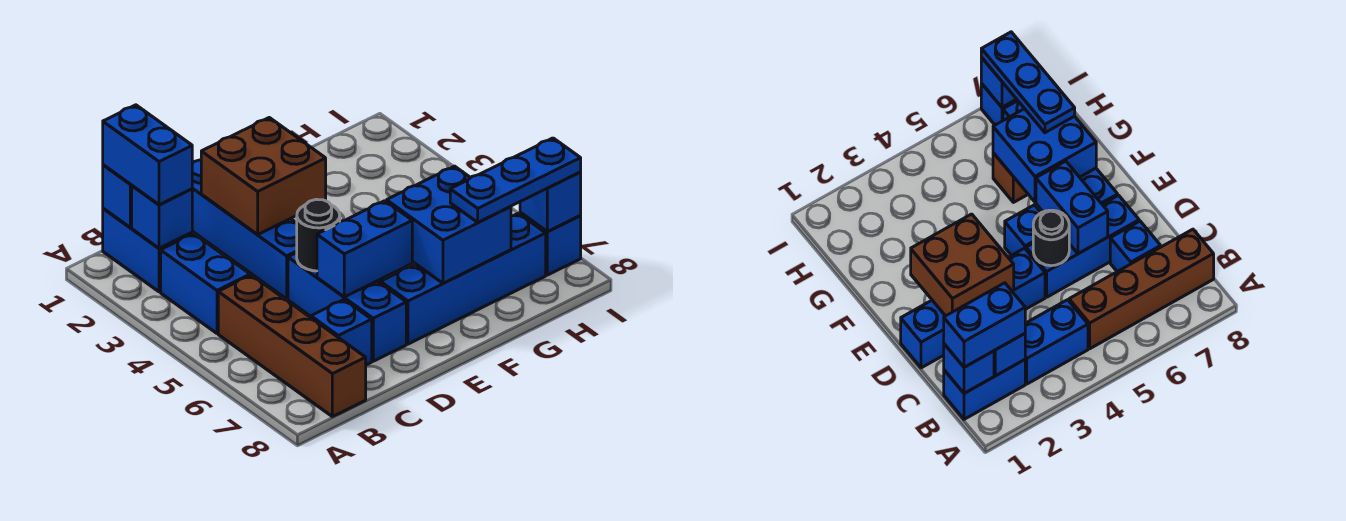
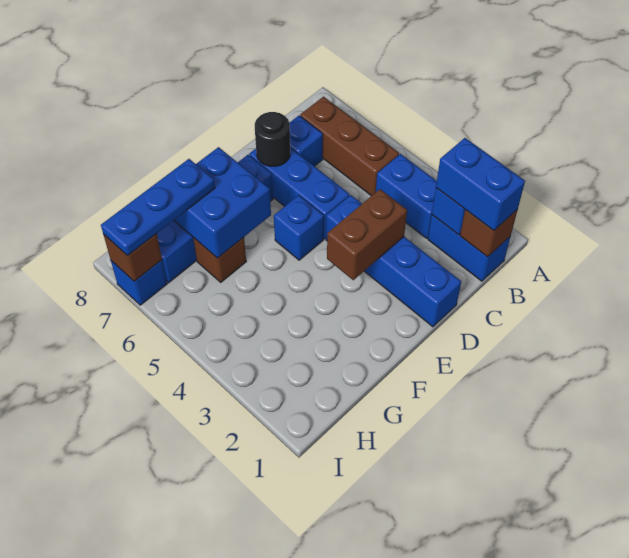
blue 1x1 brick [103,165,132,227] -> brown 1x1 brick [460,210,517,257]
brown 1x4 brick [218,275,366,417] -> brown 1x3 brick [300,97,399,196]
brown 2x2 brick [201,118,326,235] -> brown 1x2 brick [327,189,407,280]
black 1x1 round brick [297,199,340,271] -> black 1x1 round brick moved to [255,112,290,166]
blue 1x2 brick [317,201,412,297] -> none
blue 1x1 brick [520,172,581,232] -> brown 1x1 brick [103,234,162,281]

